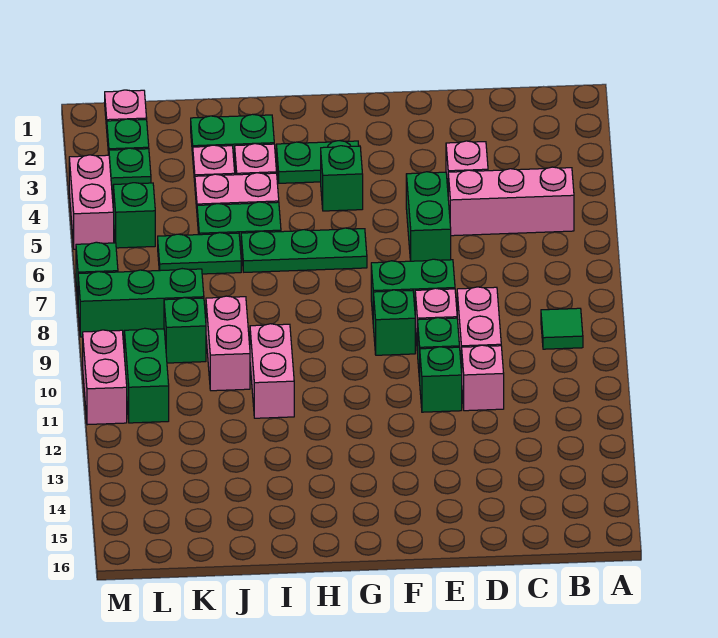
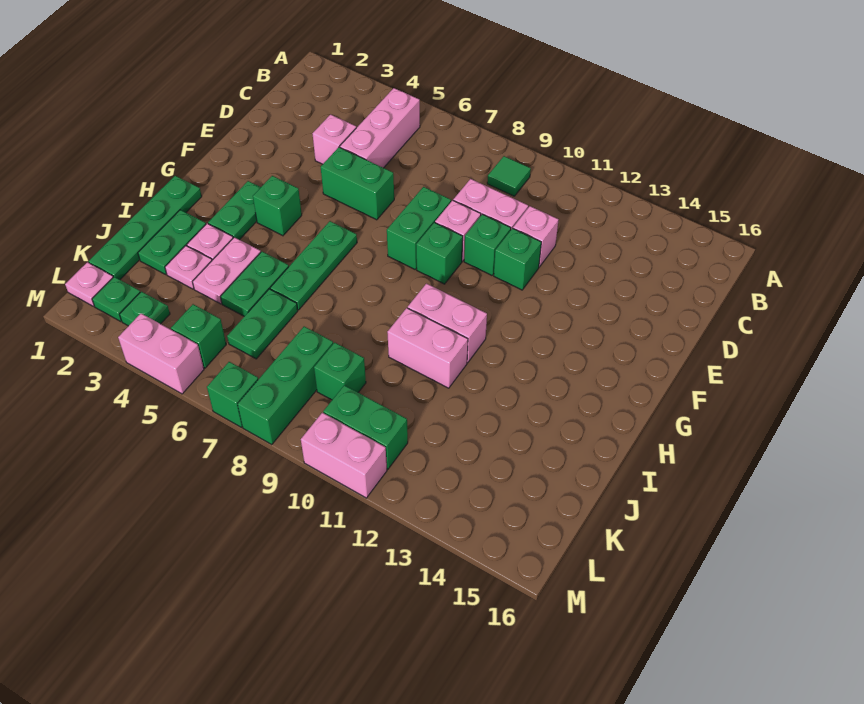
none -> green 1x4 plate [89,176,202,280]
pink 1x2 brick [206,296,250,391] -> pink 1x2 brick moved to [408,284,487,363]

